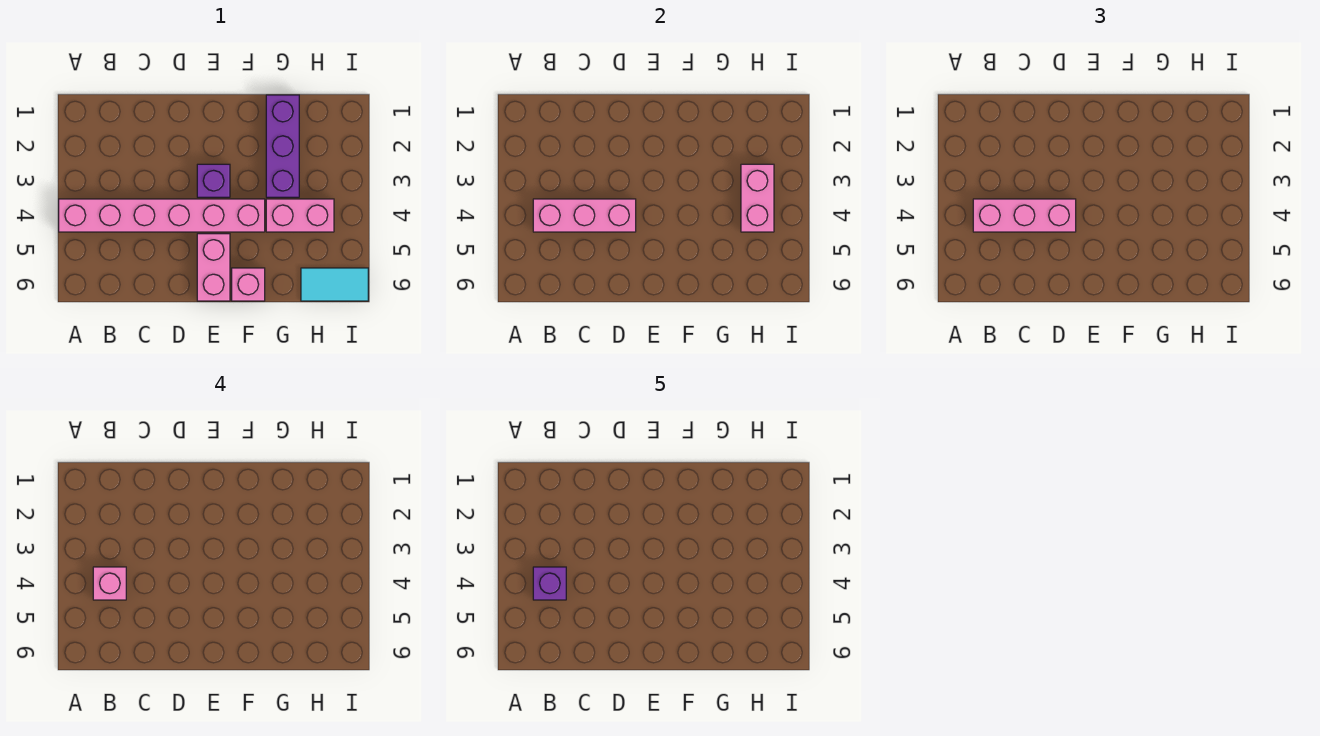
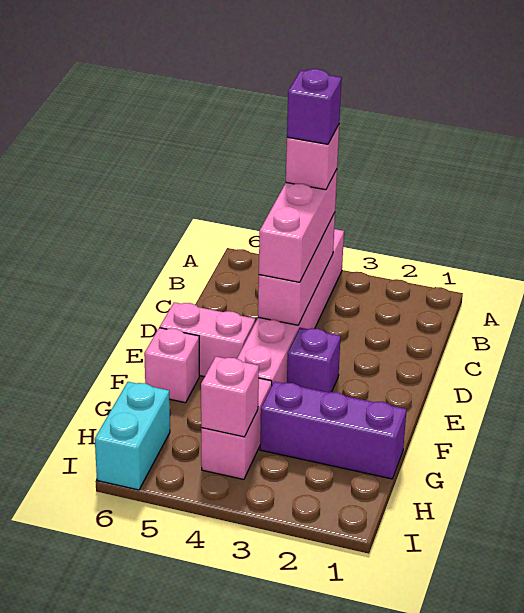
pink 1x2 brick [741,164,774,232] -> pink 1x1 brick [201,357,259,437]
cyan 1x2 tile [301,268,368,301] -> cyan 1x2 brick [95,382,170,490]

